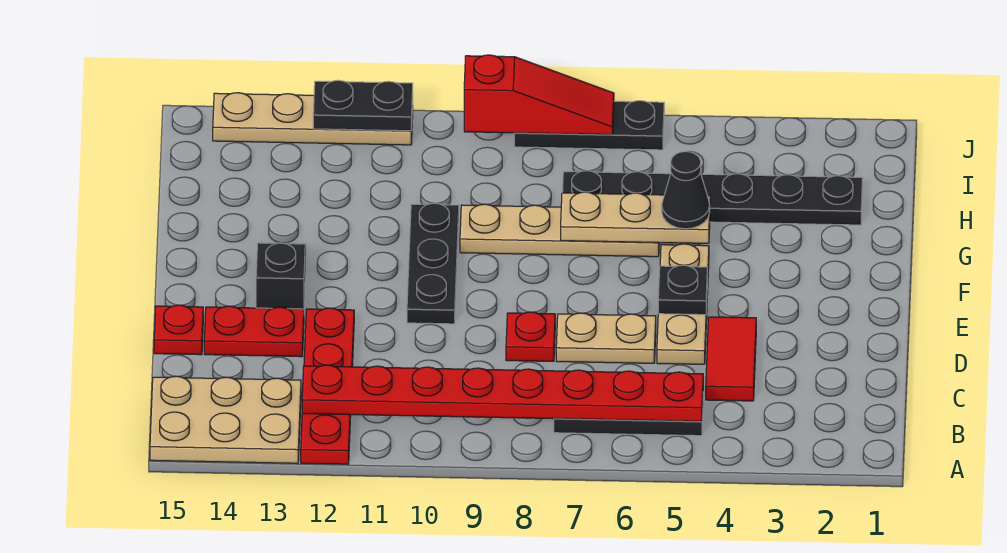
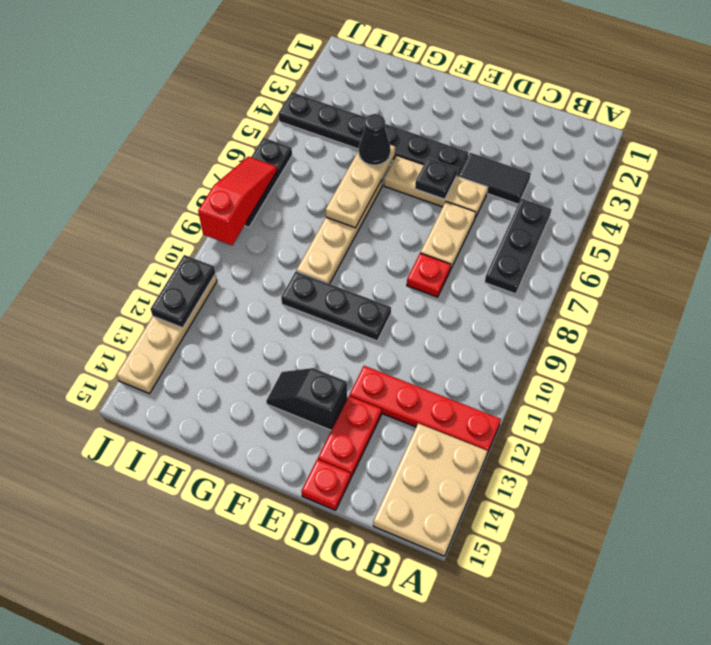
red 1x8 plate [302,365,703,421] -> none
red 1x2 tile [706,317,756,401] -> black 1x2 tile [459,153,531,204]
black 1x6 plate [562,171,863,225] -> black 1x6 plate turned to [279,92,469,177]

